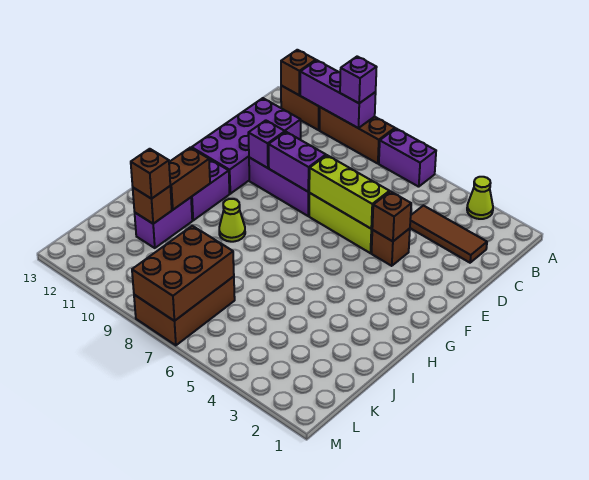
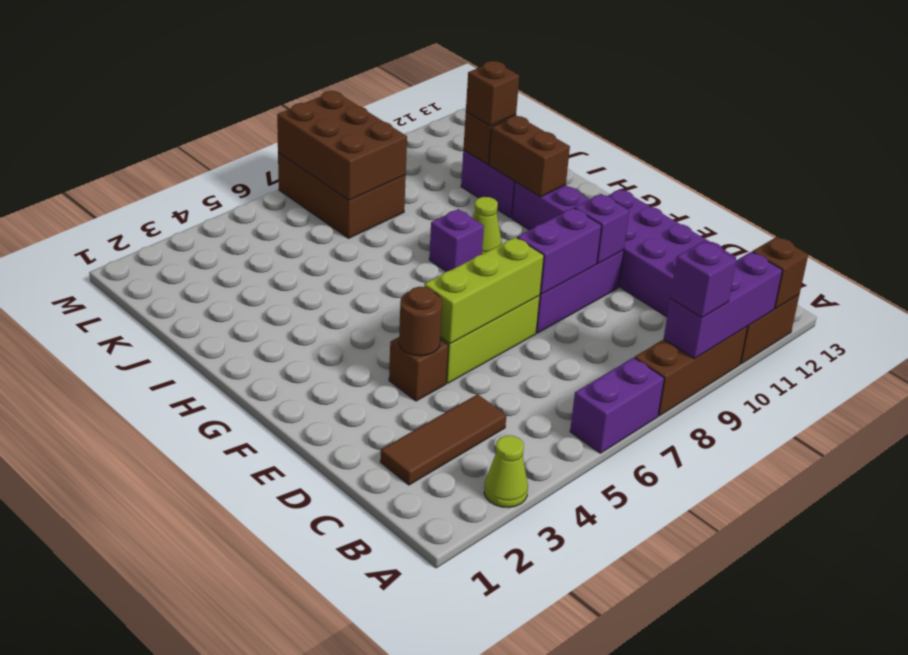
brown 1x1 brick [372,191,411,241] -> brown 1x1 round brick [399,287,442,356]
none -> purple 1x1 brick [429,209,484,272]

